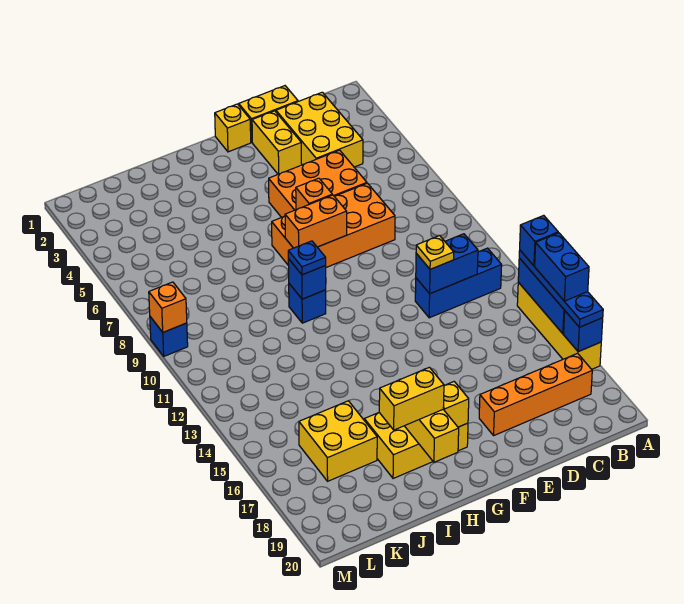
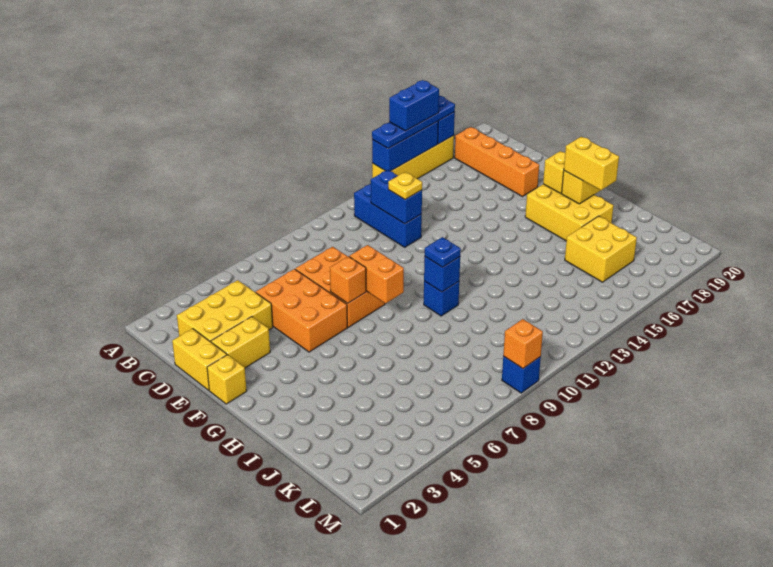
blue 1x1 brick [520,215,558,266] -> none
orange 2x4 brick [272,183,395,267] -> orange 2x3 brick [295,247,385,327]

